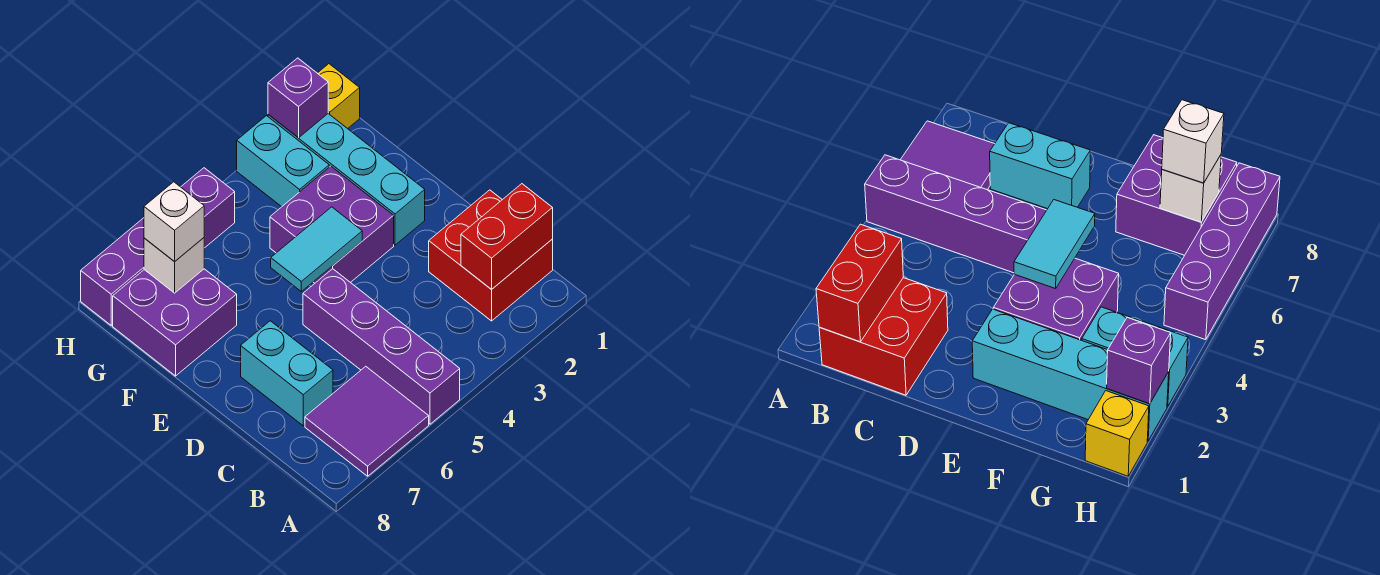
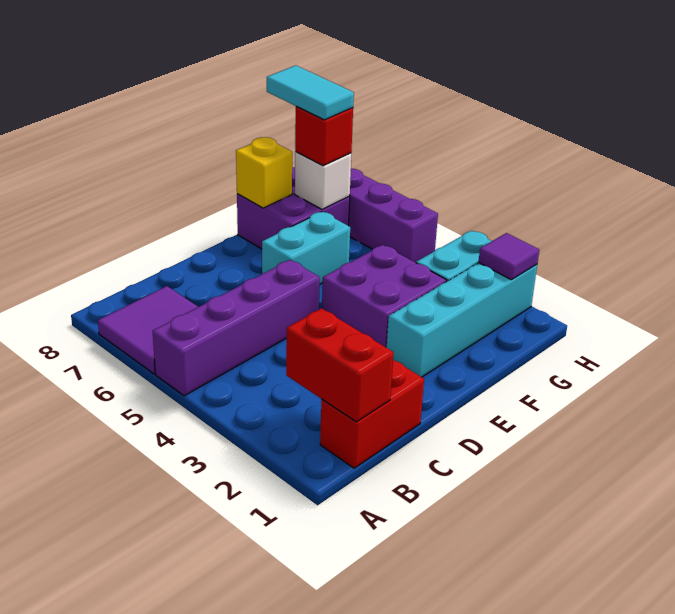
red 2x2 brick [429,190,553,321] -> red 1x2 brick [320,360,424,468]
cyan 1x2 brick [241,321,333,426] -> cyan 1x2 brick moved to [262,212,350,284]
cyan 1x2 tile [271,207,362,291] -> cyan 1x2 tile moved to [267,65,354,120]
white 1x1 brick [144,182,204,262] -> red 1x1 brick [295,107,353,166]
yellow 1x1 brick [318,64,360,129] -> yellow 1x1 brick moved to [236,137,292,208]
purple 1x1 brick [268,58,328,138] -> purple 1x1 tile [478,233,539,280]

